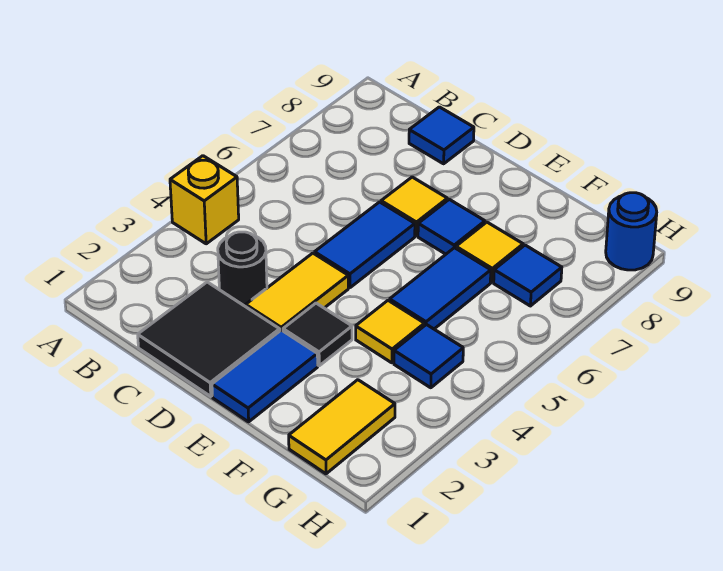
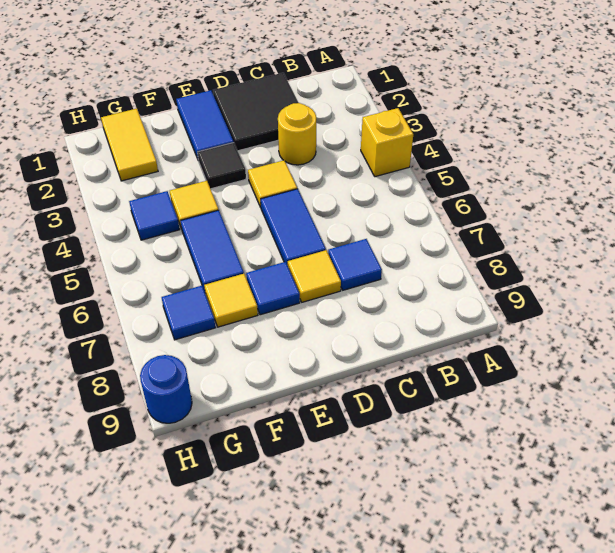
black 1x1 round brick [218,232,267,307] -> yellow 1x1 round brick [278,103,316,165]
blue 1x1 tile [409,107,474,164] -> blue 1x1 tile moved to [328,239,382,290]
yellow 1x2 tile [246,253,348,331] -> yellow 1x1 tile [248,160,297,207]

